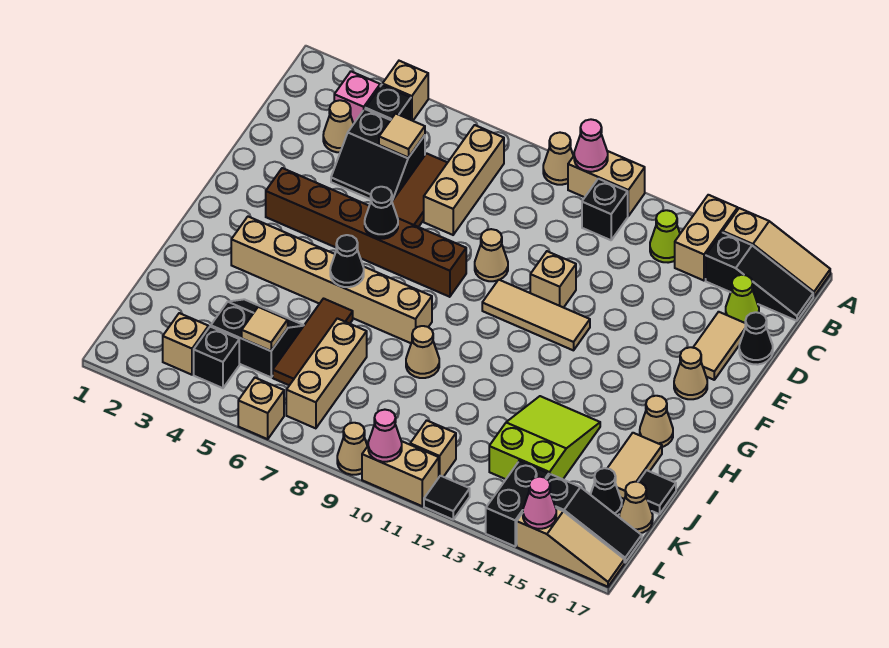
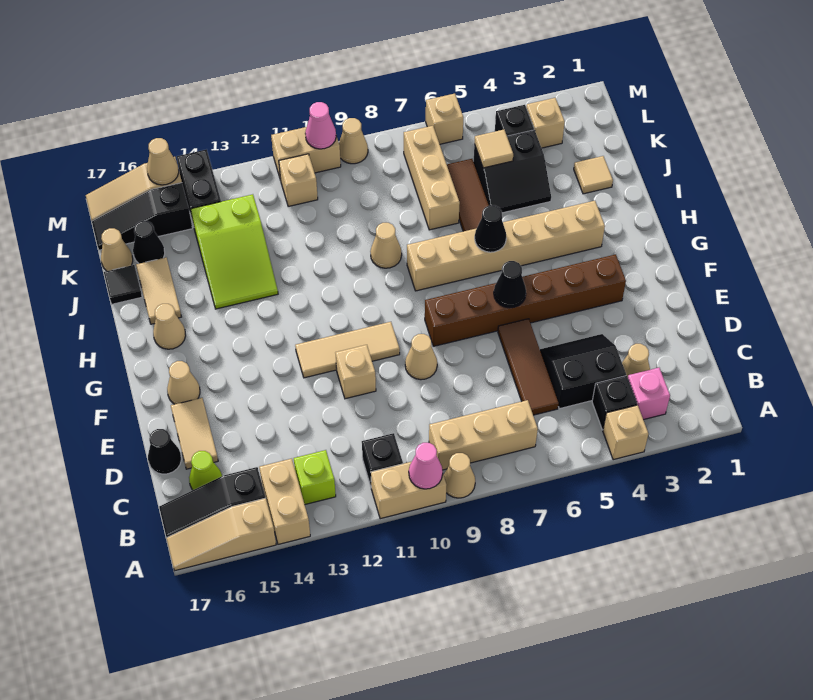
tan 1x3 brick [424,125,504,235] -> tan 1x3 brick turned to [429,400,538,470]
lime 1x1 cone [650,210,680,263] -> lime 1x1 brick [294,450,336,504]
tan 1x1 tile [379,114,425,158] -> tan 1x1 tile moved to [574,156,613,194]
black 1x1 tile [424,476,470,519] -> none
pink 1x1 cone [523,477,556,529] -> tan 1x1 cone [147,138,179,185]

